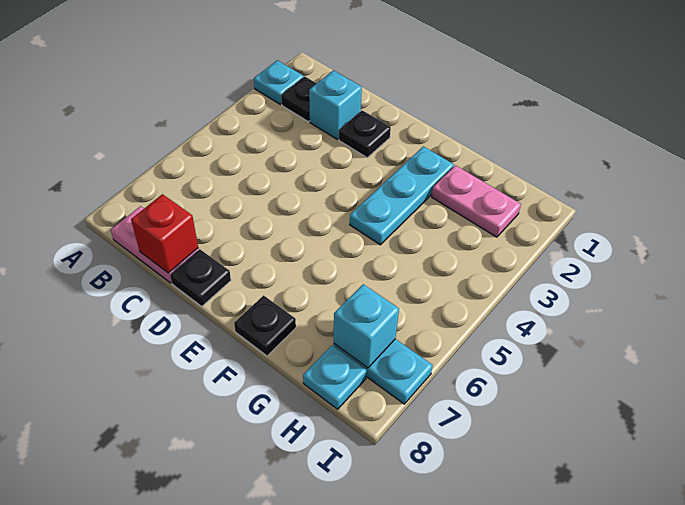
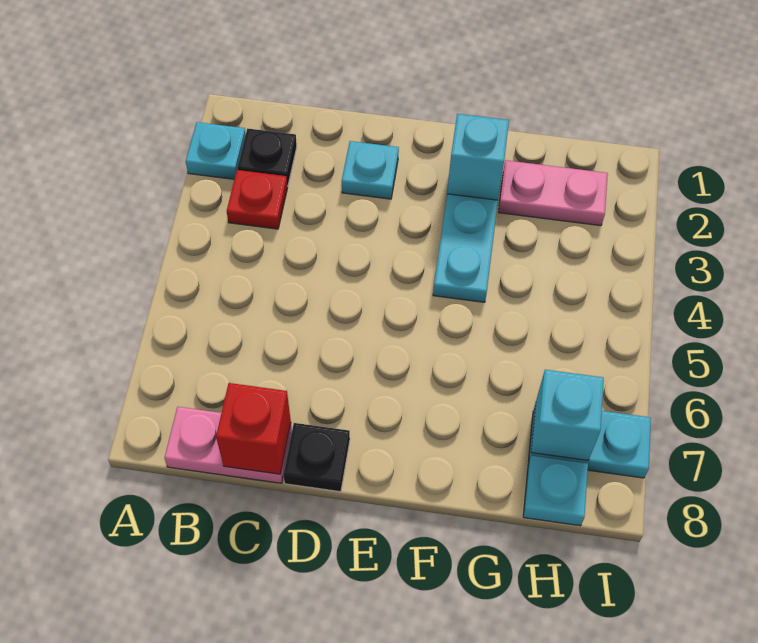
none -> red 1x1 plate [227,170,287,229]
cyan 1x1 brick [309,70,362,139] -> cyan 1x1 brick moved to [447,114,509,200]
black 1x1 plate [339,110,391,158] -> cyan 1x1 plate [342,141,399,199]
black 1x1 plate [234,295,296,356] -> none

